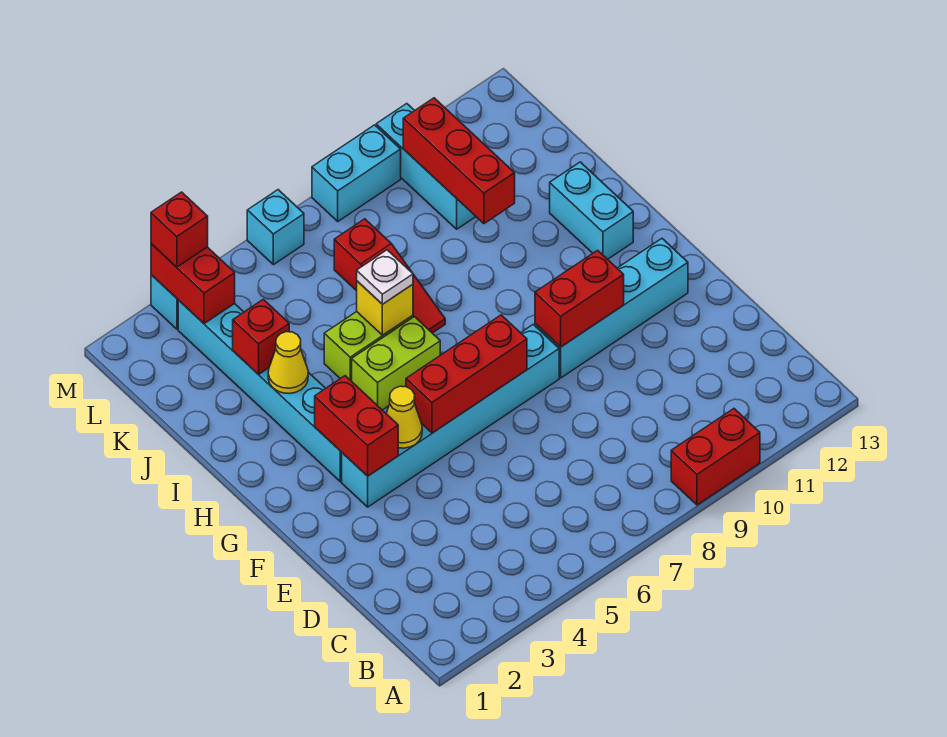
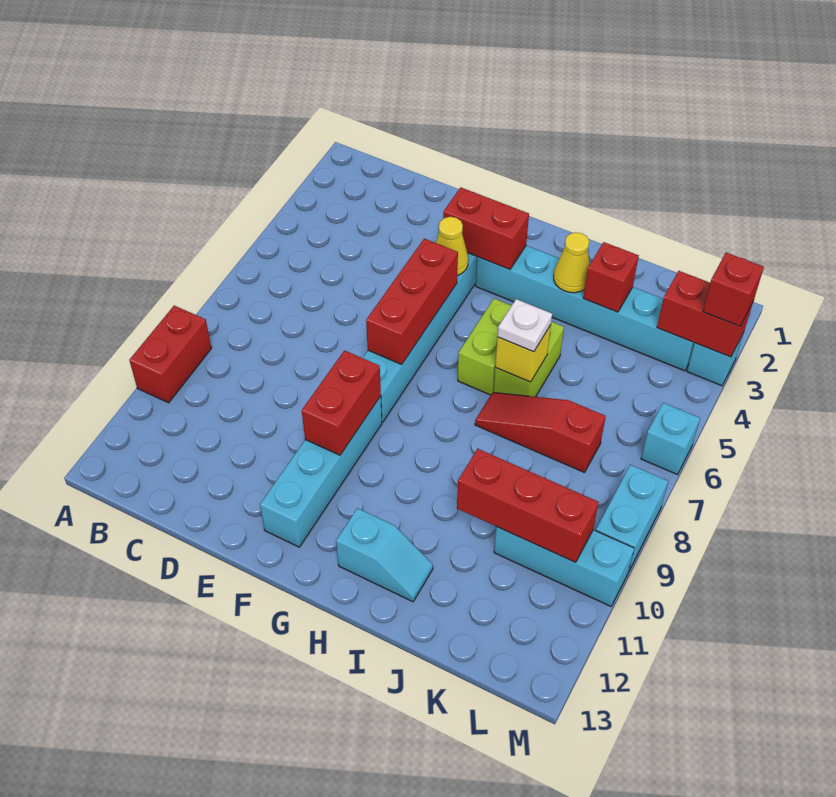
cyan 1x2 brick [550,162,633,259] -> cyan 1x2 slope [336,508,433,602]

